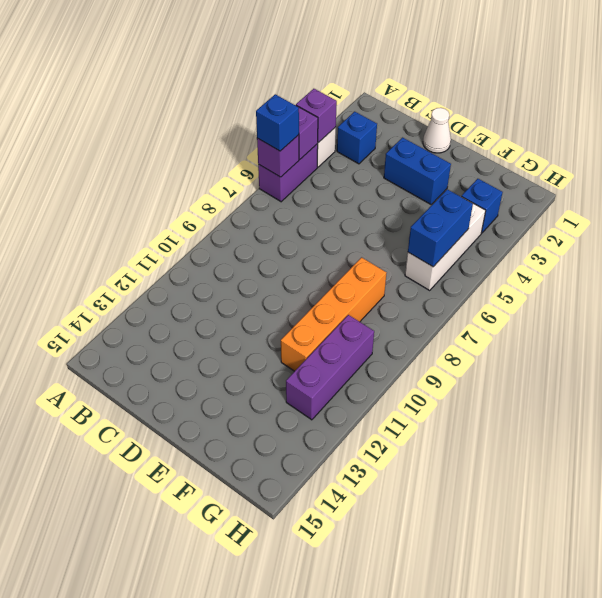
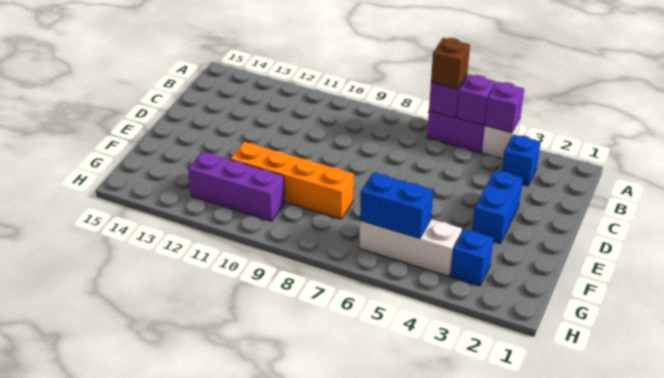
blue 1x1 brick [256,94,299,151] -> brown 1x1 brick [431,38,470,89]
white 1x1 cone [423,108,451,153] -> none

